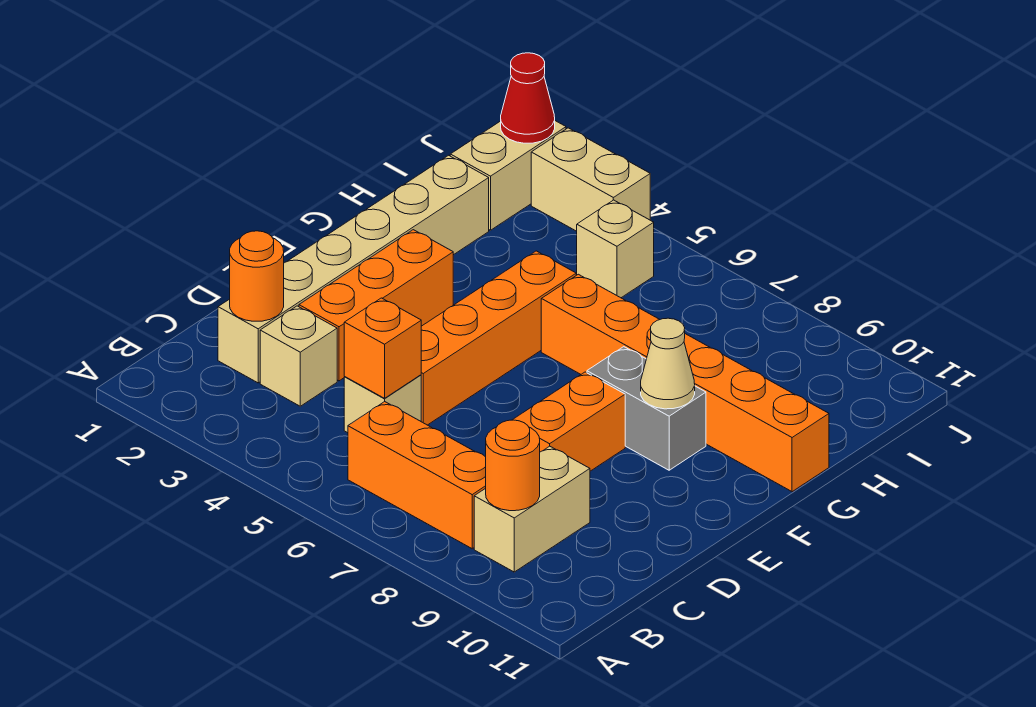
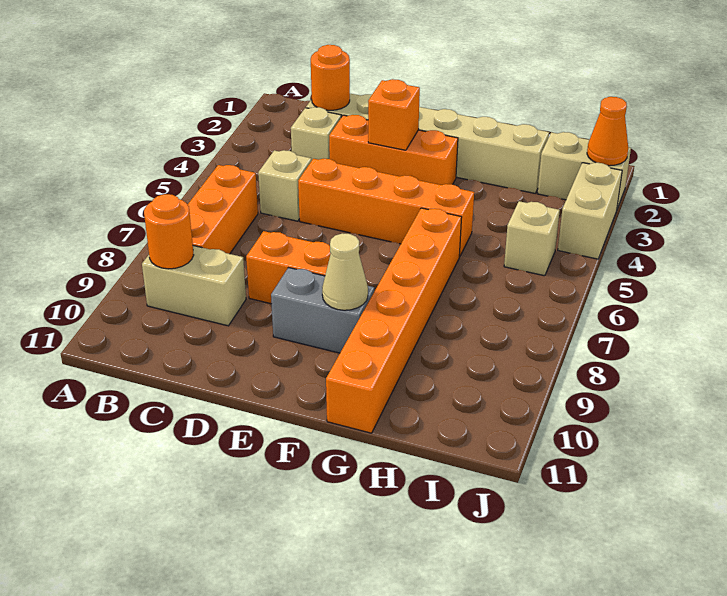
orange 1x1 brick [344,298,421,398] -> orange 1x1 brick moved to [368,79,420,150]
grey 1x2 brick [587,347,706,470] -> grey 1x2 brick turned to [271,268,374,353]
red 1x1 cone [501,53,555,143] -> orange 1x1 cone [587,97,628,166]

